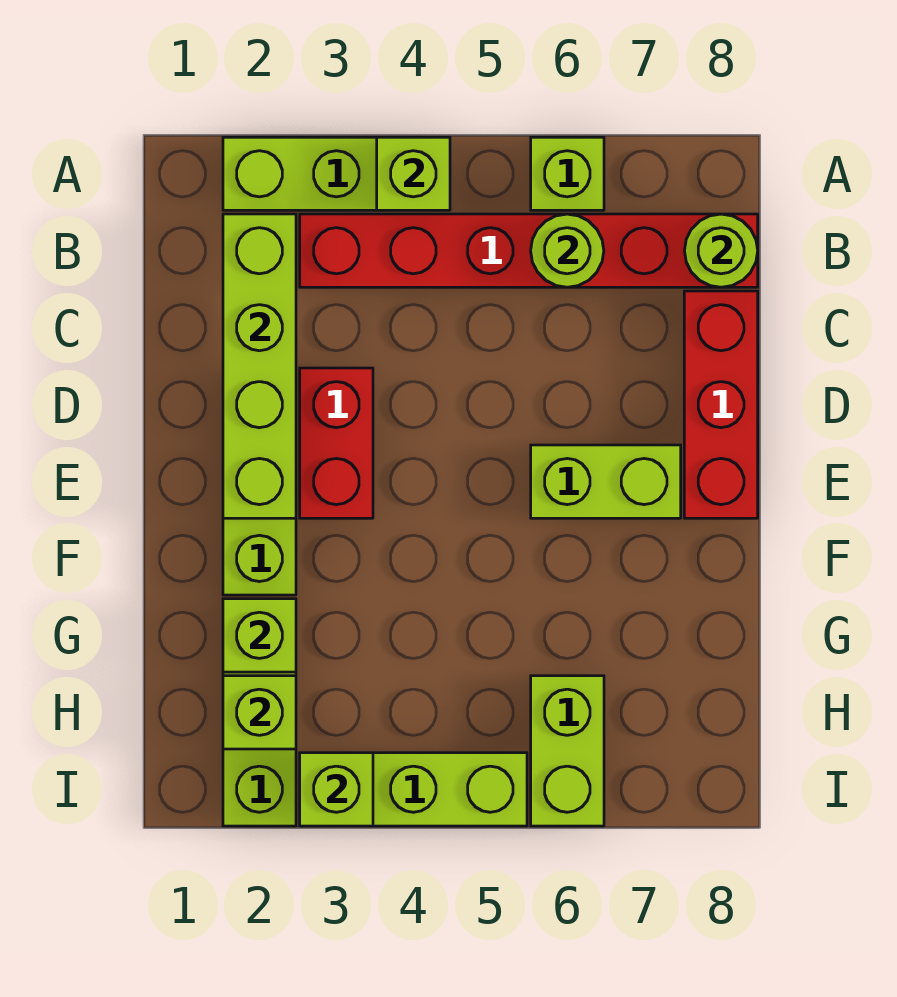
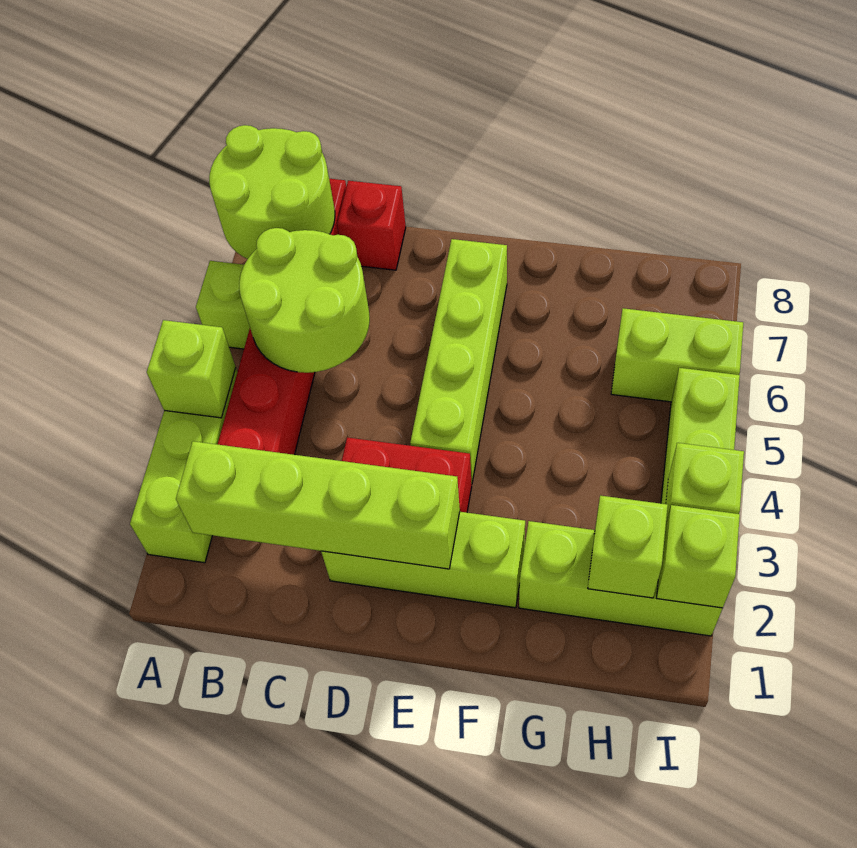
lime 1x1 round brick [531,214,604,287] -> lime 2x2 round brick [239,228,370,373]
lime 1x1 round brick [685,214,758,287] -> lime 2x2 round brick [209,125,335,259]
red 1x3 brick [684,291,758,518] -> red 1x1 brick [337,181,406,270]
lime 1x2 brick [531,445,681,518] -> lime 1x4 brick [410,239,507,483]
lime 1x1 brick [223,599,296,672] -> lime 1x1 brick moved to [657,505,740,608]

